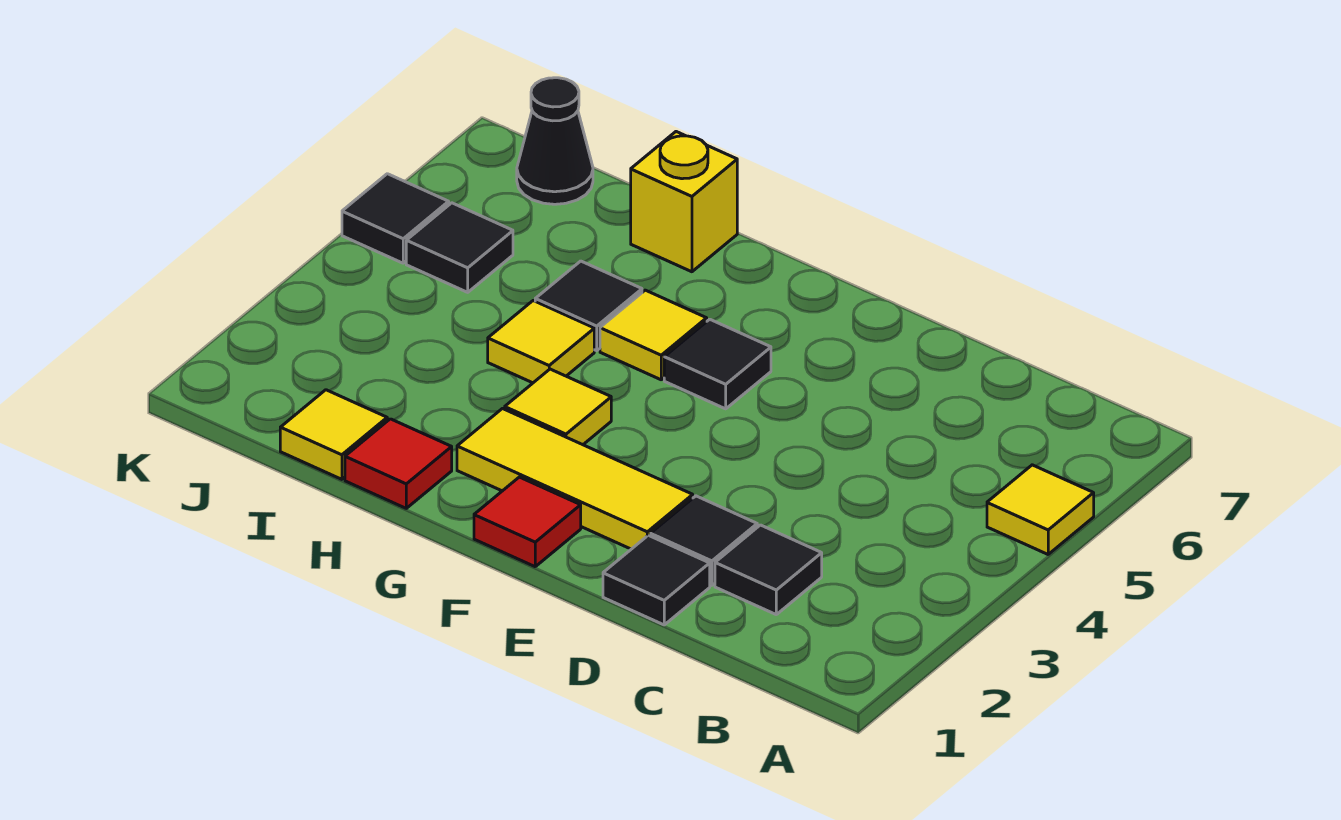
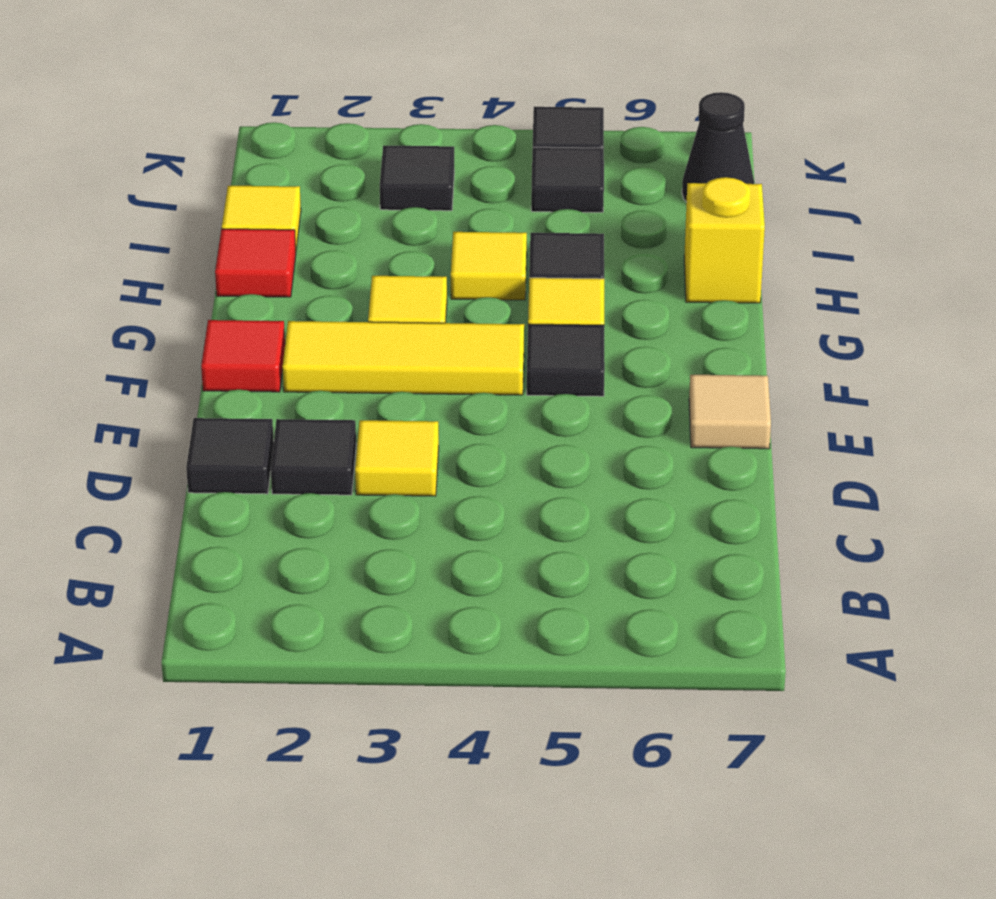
yellow 1x1 tile [987,465,1094,554] -> yellow 1x1 tile moved to [355,420,439,496]
black 1x1 tile [715,525,822,614] -> black 1x1 tile moved to [380,146,454,211]
yellow 1x3 tile [457,409,693,549] -> yellow 1x3 tile turned to [283,321,524,395]
none -> tan 1x1 tile [689,375,771,449]

